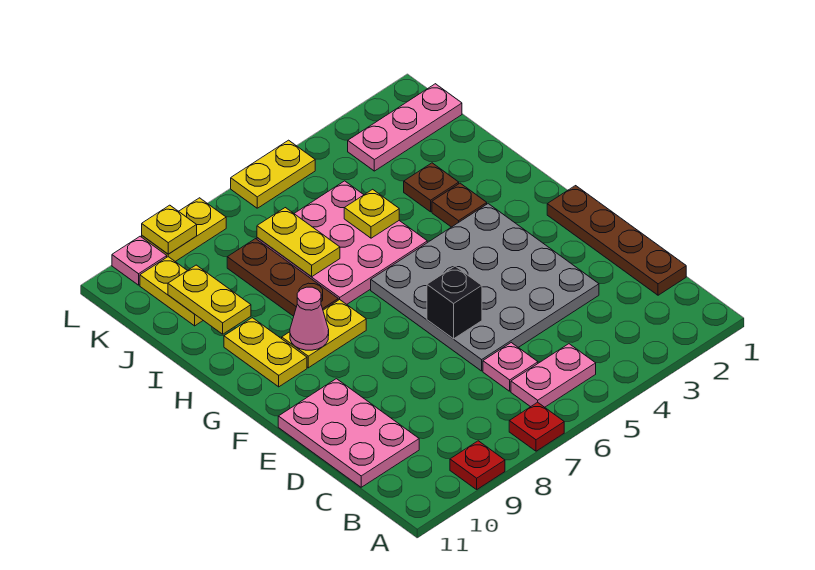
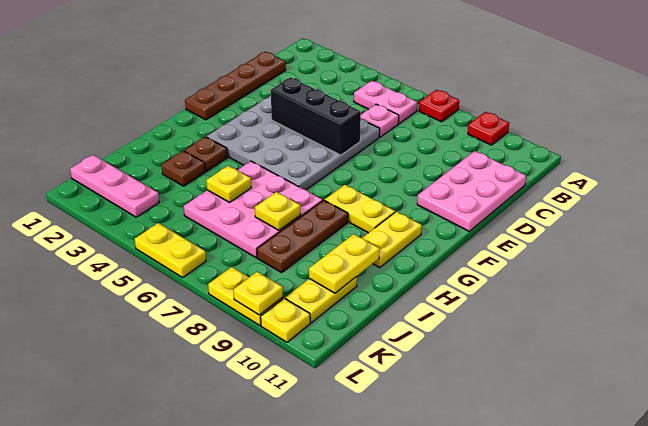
black 1x1 brick [427,266,482,339] -> black 1x3 brick [271,77,361,155]
pink 1x1 cone [290,287,329,350] -> none
yellow 1x2 plate [257,208,340,277] -> yellow 1x1 plate [255,192,301,230]
pink 1x1 plate [112,236,167,285] -> yellow 1x1 plate [261,298,310,342]

